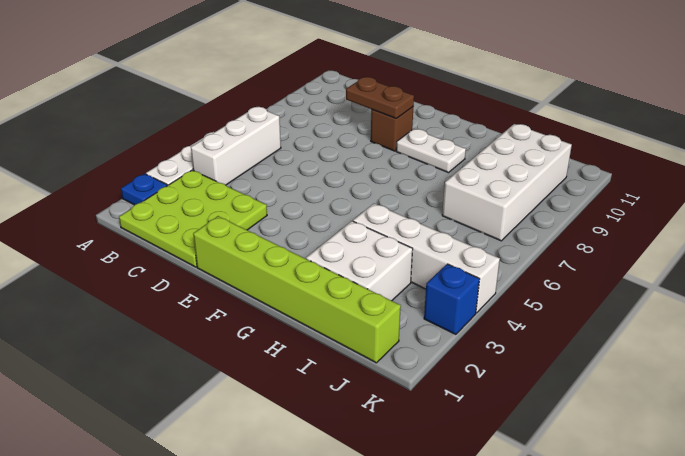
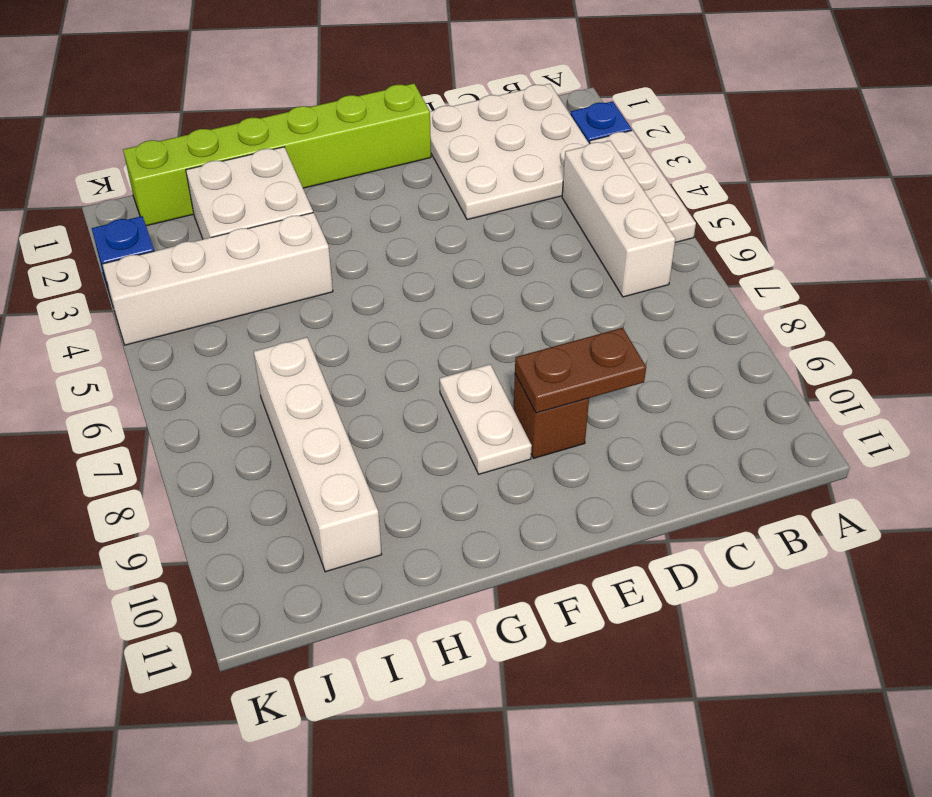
lime 3x3 plate [119,170,267,267] -> white 3x3 plate [430,84,589,220]
white 1x2 plate [396,129,466,173] -> white 1x2 plate turned to [440,364,532,474]
white 2x4 brick [442,124,572,241] -> white 1x4 brick [254,337,382,572]

